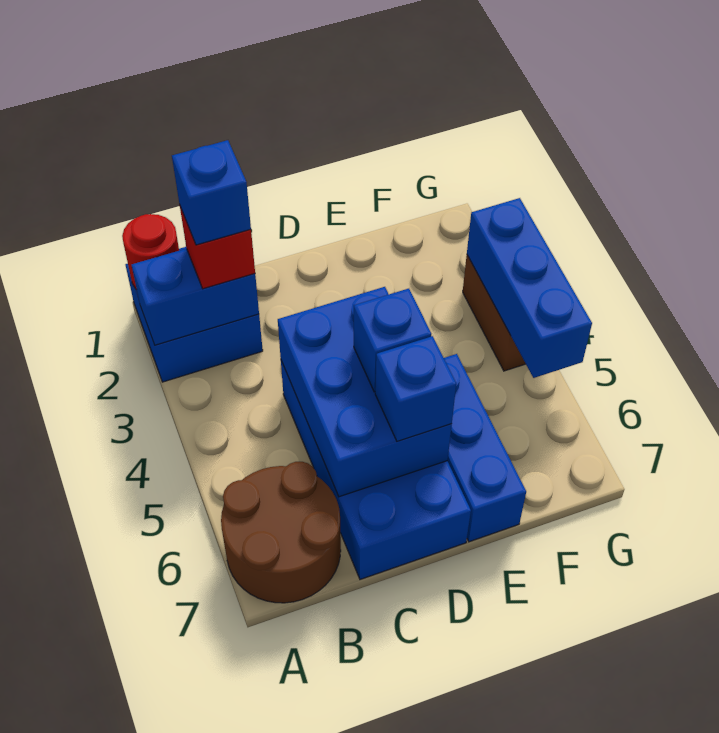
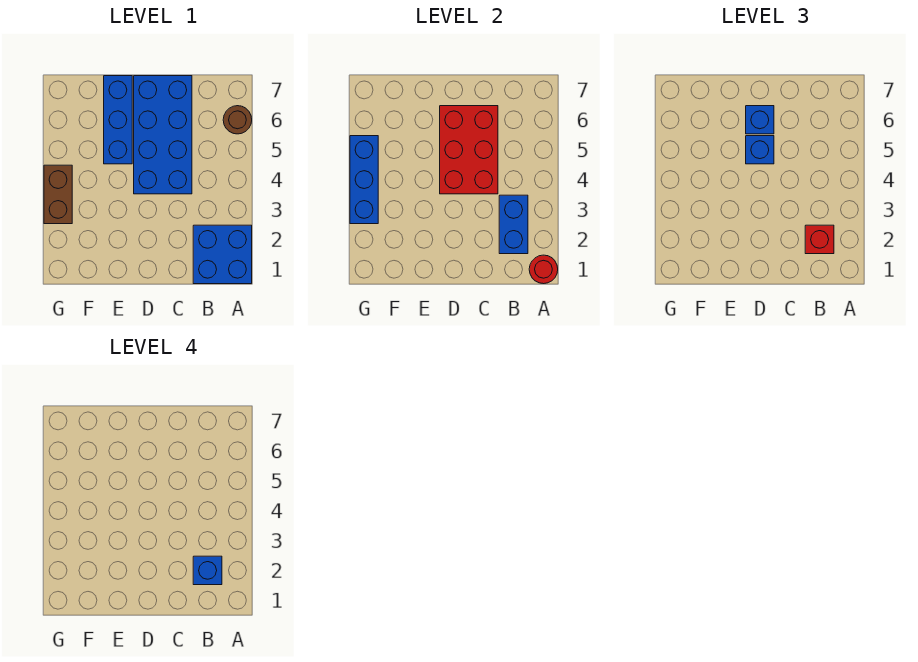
blue 1x2 brick [132,249,259,345] -> blue 1x2 brick turned to [499,195,528,254]
brown 2x2 round brick [221,462,341,603] -> brown 1x1 round brick [223,106,252,134]
blue 2x3 brick [278,287,452,497] -> red 2x3 brick [440,106,498,194]

